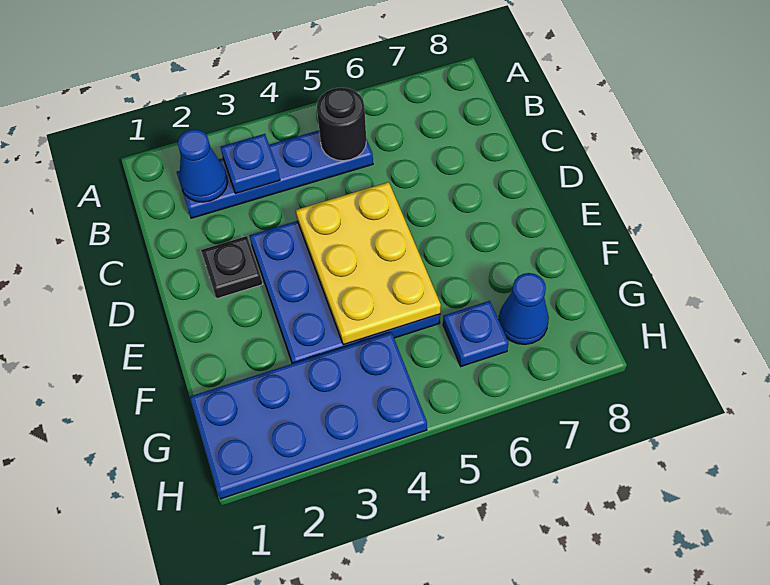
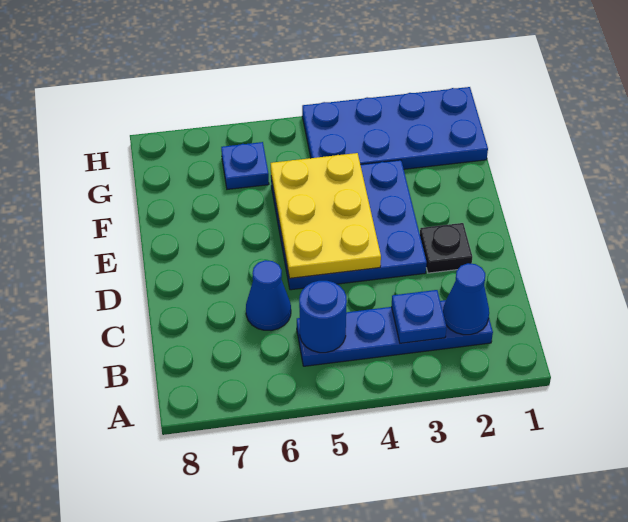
black 1x1 round brick [317,88,366,161] -> blue 1x1 round brick [299,281,347,353]
blue 1x1 cone [499,273,549,344] -> blue 1x1 cone moved to [246,260,291,331]

